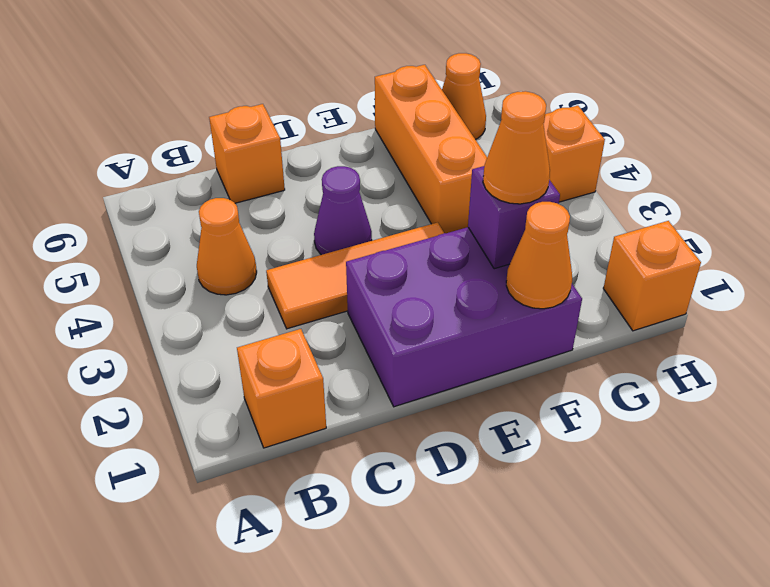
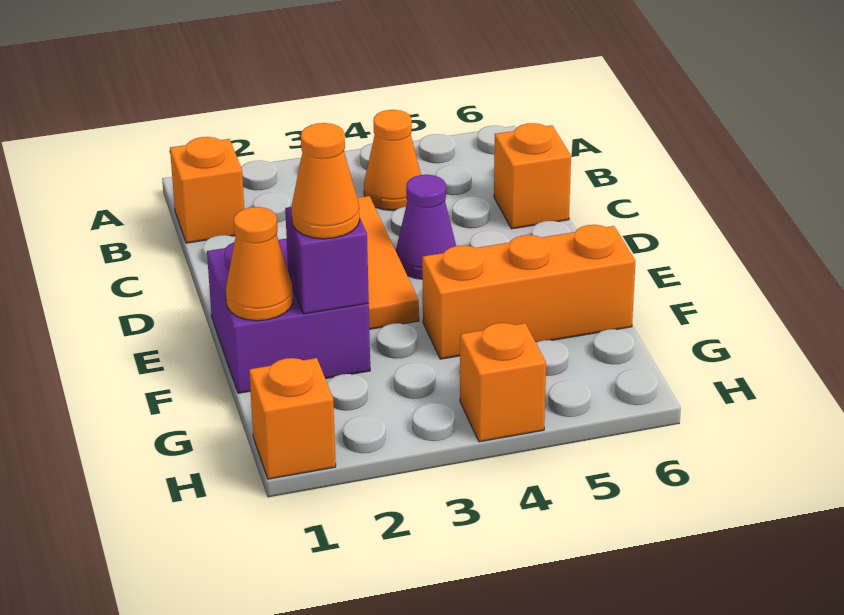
purple 2x3 brick [346,227,582,407] -> purple 2x2 brick [207,239,370,393]
orange 1x1 cone [442,53,486,139] -> none

